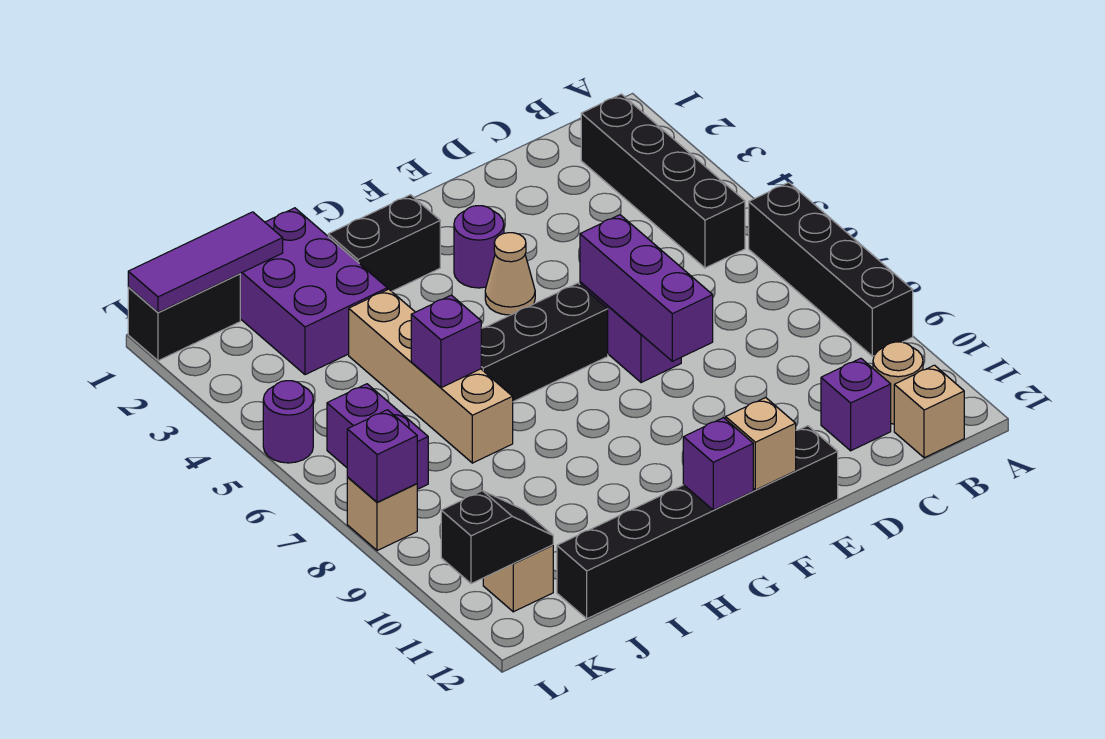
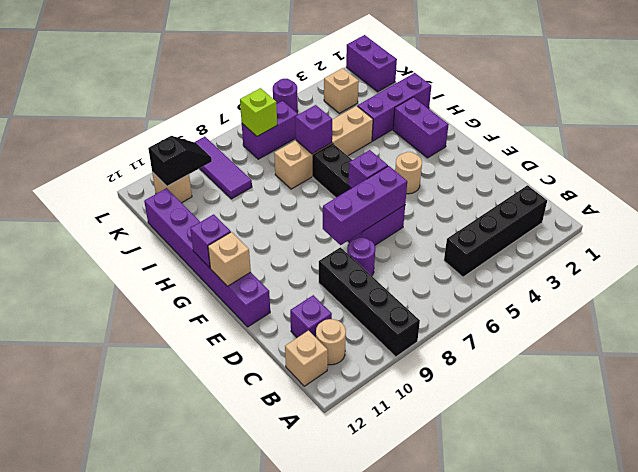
black 1x4 brick [749,183,913,356] -> black 1x4 brick turned to [319,247,420,357]
black 1x6 brick [557,426,838,619] -> purple 1x6 brick [144,188,270,327]
purple 1x1 round brick [454,206,504,288] -> purple 1x1 round brick moved to [347,237,375,276]
tan 1x1 cone [485,233,535,315] -> tan 1x1 round brick [395,152,422,194]
black 1x2 brick [328,195,440,291] -> purple 1x2 brick [393,97,449,158]
purple 2x3 brick [240,208,387,375] -> purple 1x3 brick [358,73,431,141]
purple 1x3 tile [128,212,283,312] -> purple 1x3 tile moved to [195,137,252,199]
black 1x2 brick [128,274,240,361] -> purple 1x2 brick [346,35,397,92]
none -> lime 1x1 brick [240,88,277,136]
black 1x2 slope [441,491,553,584] -> black 1x2 slope turned to [148,136,212,186]
tan 1x1 brick [347,477,417,551] -> tan 1x1 brick moved to [324,68,359,113]
purple 1x1 brick [347,410,417,502] -> purple 1x1 brick moved to [348,150,388,188]

